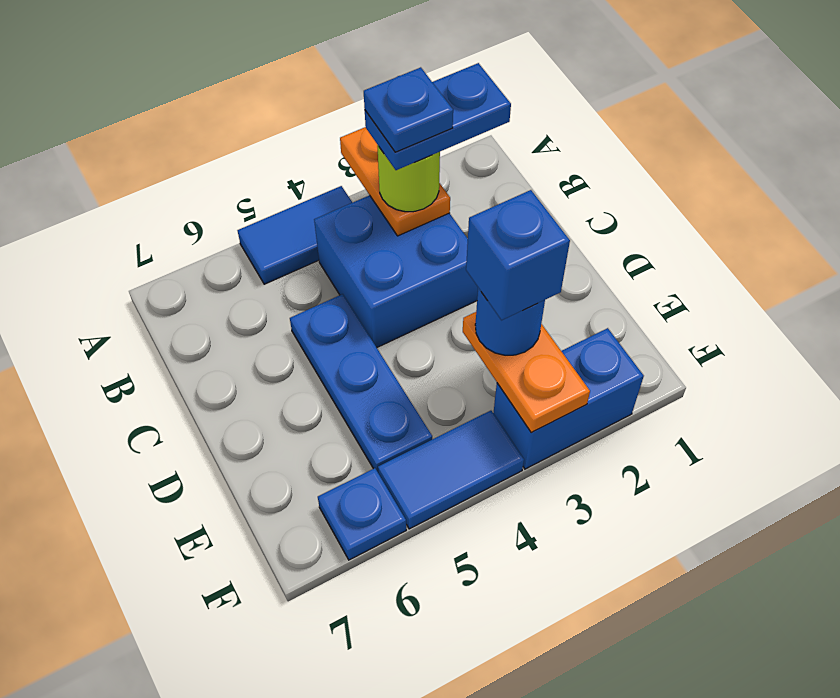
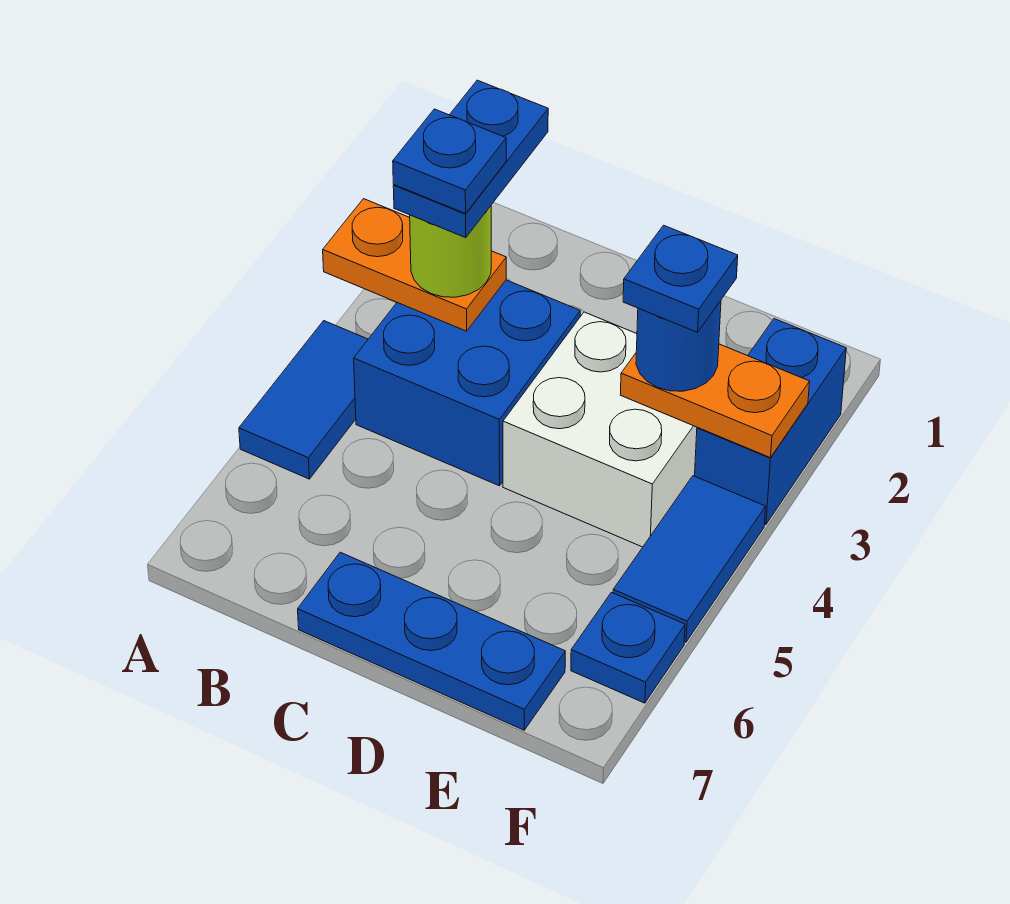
blue 1x3 plate [290,294,432,472] -> blue 1x3 plate moved to [298,552,565,730]
none -> white 2x2 brick [503,312,697,547]
blue 1x1 brick [466,190,570,320] -> blue 1x1 plate [623,225,738,332]

